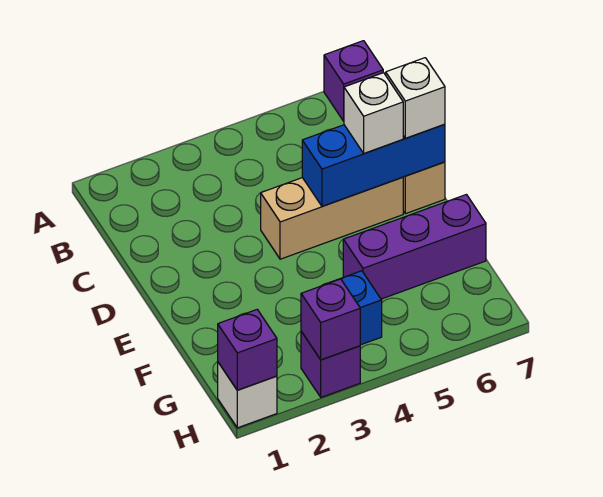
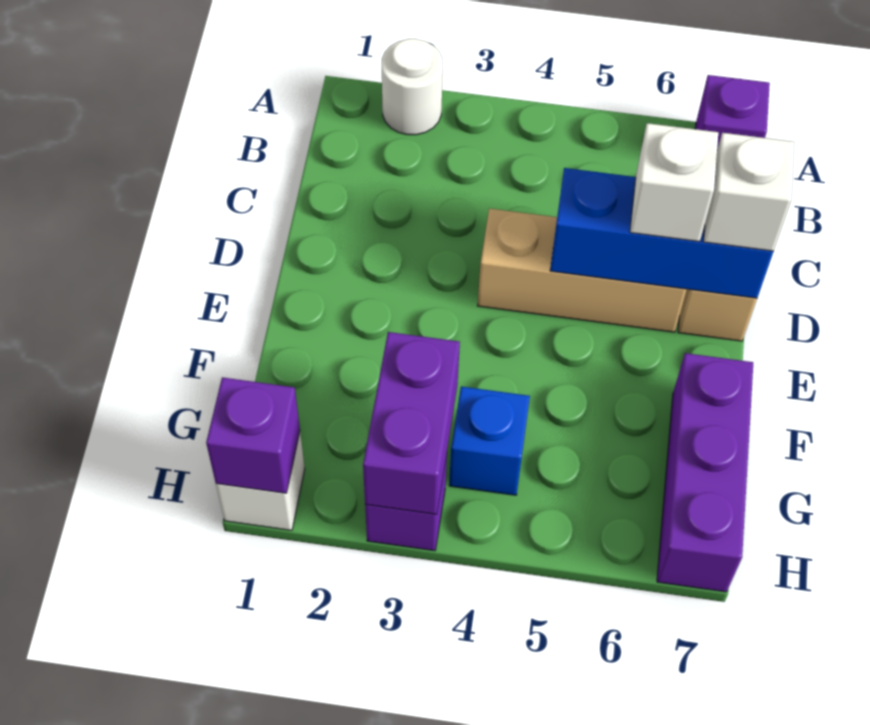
none -> white 1x1 round brick [382,39,443,135]
purple 1x3 brick [343,195,486,299] -> purple 1x3 brick turned to [657,353,753,592]
purple 1x1 brick [301,279,360,360] -> purple 1x2 brick [363,332,460,514]

